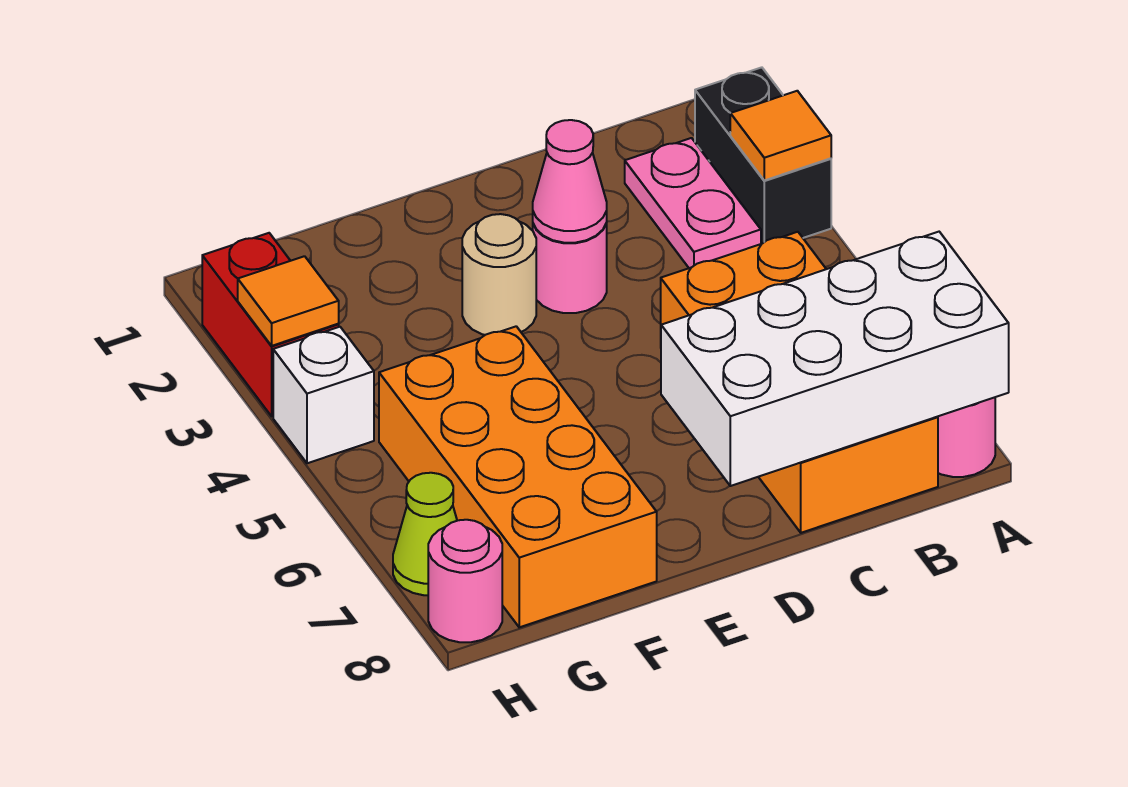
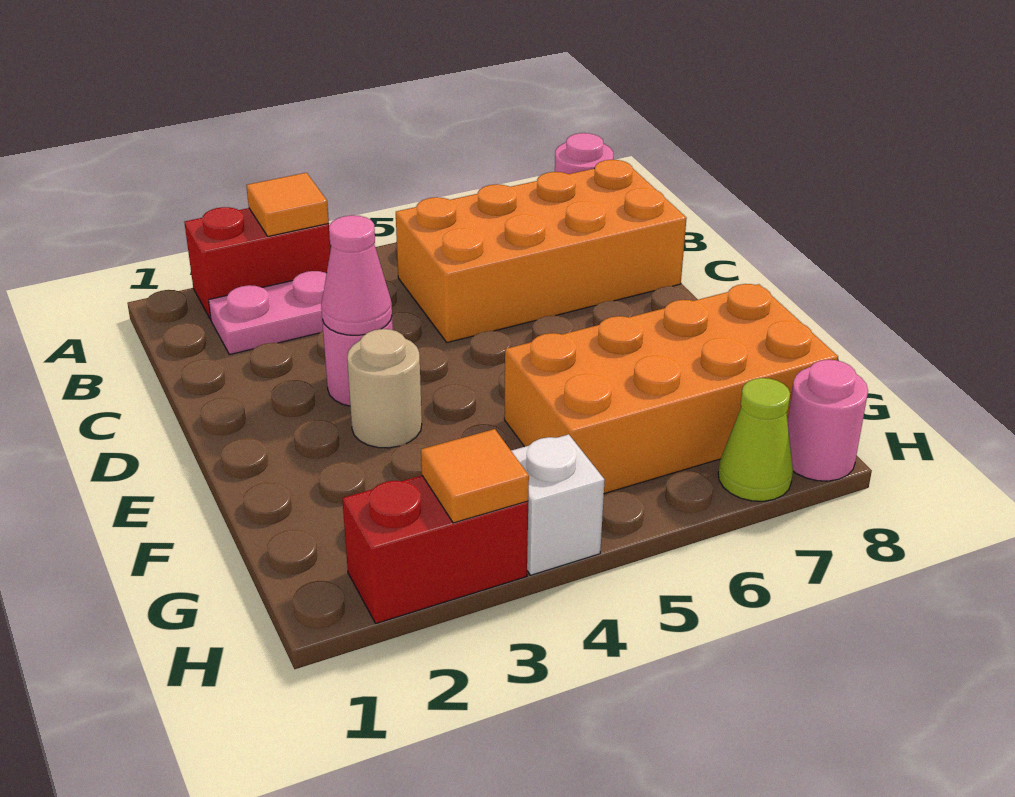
black 1x2 brick [695,67,831,244] -> red 1x2 brick [184,207,331,320]
white 2x4 brick [661,232,1009,486] -> none

